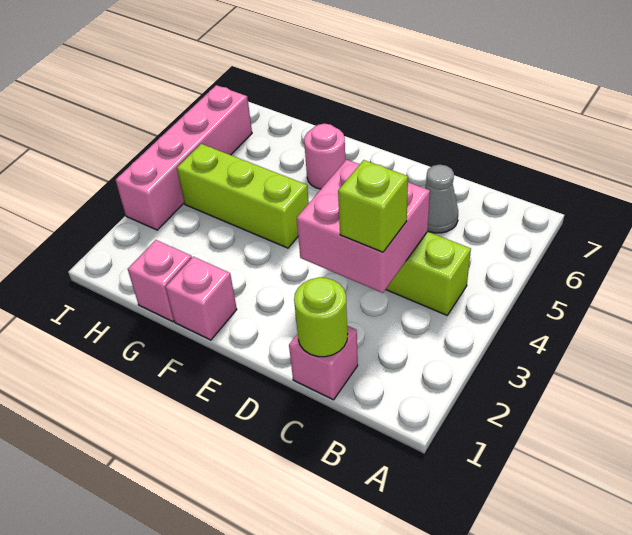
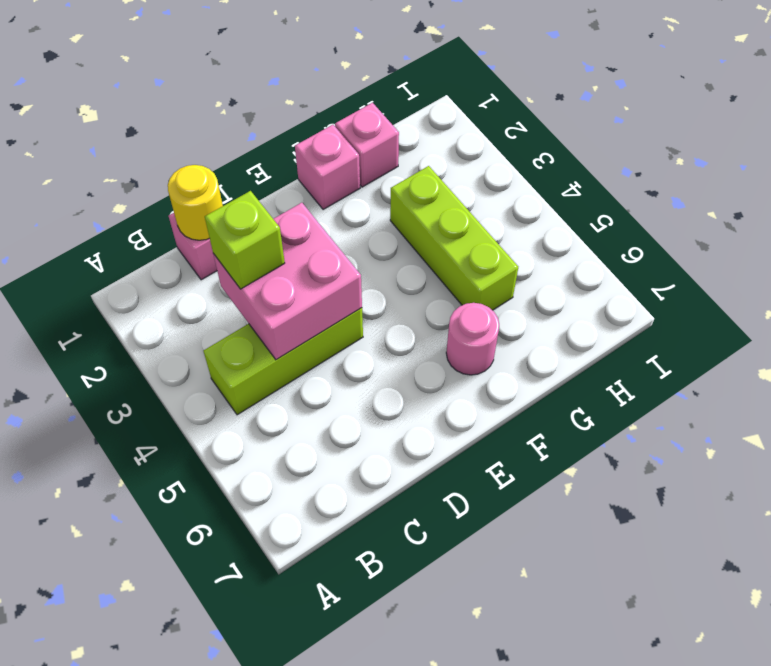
lime 1x1 round brick [294,277,348,357] -> yellow 1x1 round brick [168,165,223,240]
grey 1x1 cone [425,165,458,233] -> none
lime 1x3 brick [177,144,309,248] -> lime 1x3 brick turned to [390,166,518,310]
pink 1x4 brick [116,85,252,230] -> none

